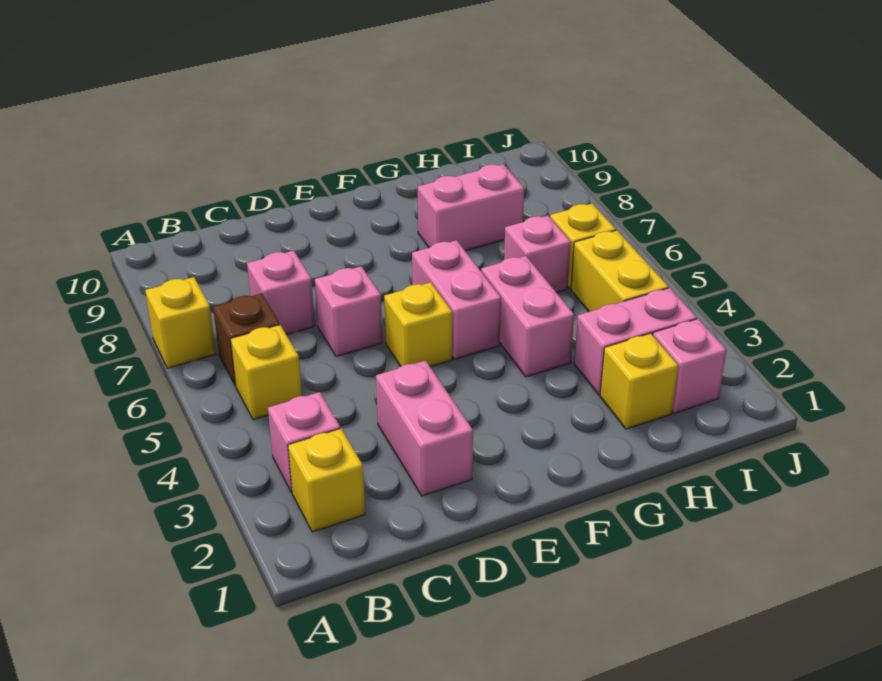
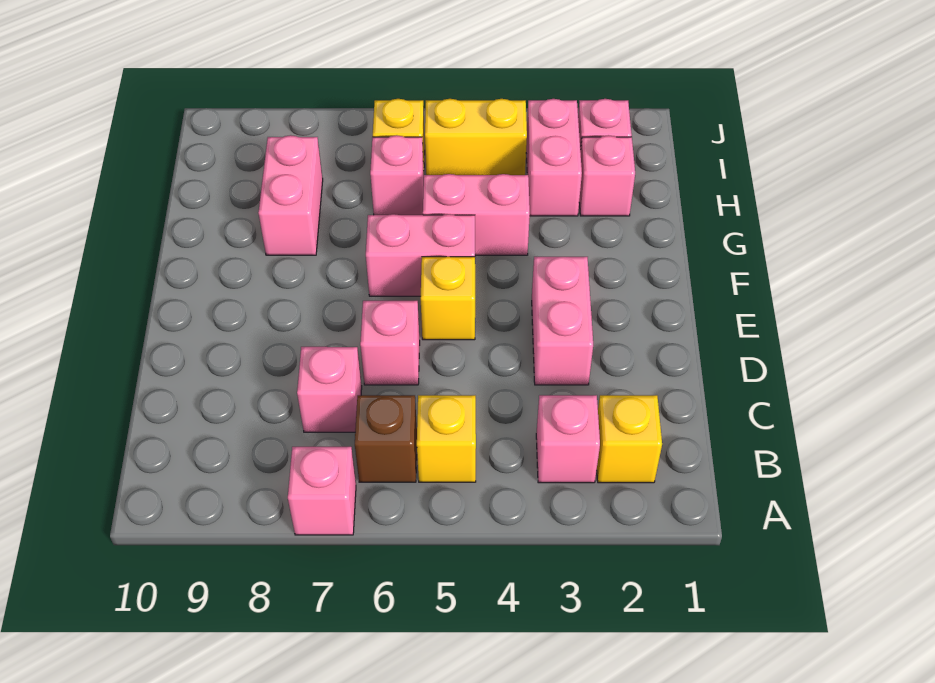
yellow 1x1 brick [145,277,216,368] -> pink 1x1 brick [288,447,356,535]
pink 1x2 brick [376,361,473,496] -> pink 1x2 brick turned to [532,257,593,385]
yellow 1x1 brick [600,333,678,429] -> pink 1x1 brick [579,135,635,216]

